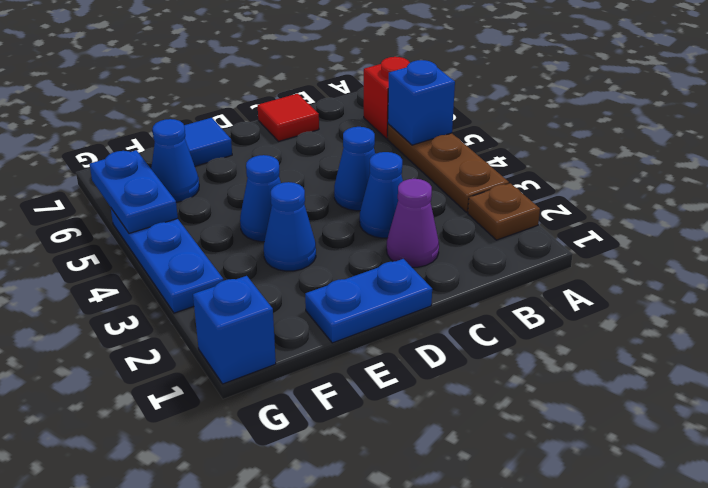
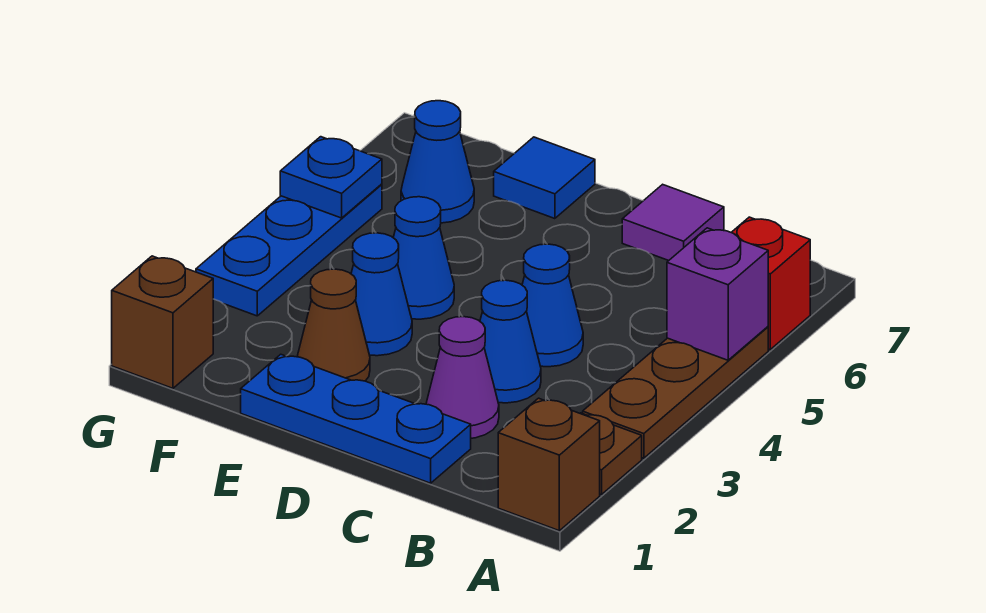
none -> brown 1x1 brick [498,398,600,531]
blue 1x1 brick [388,60,455,145] -> purple 1x1 brick [667,228,768,360]
red 1x1 tile [258,93,319,142] -> purple 1x1 tile [622,184,724,261]
blue 1x2 plate [305,259,432,343] -> blue 1x3 plate [241,354,471,483]
none -> brown 1x1 cone [297,269,370,381]
blue 1x1 brick [193,276,276,384] -> brown 1x1 brick [112,256,213,388]
blue 1x2 plate [90,150,178,233] -> blue 1x1 plate [280,137,382,218]

